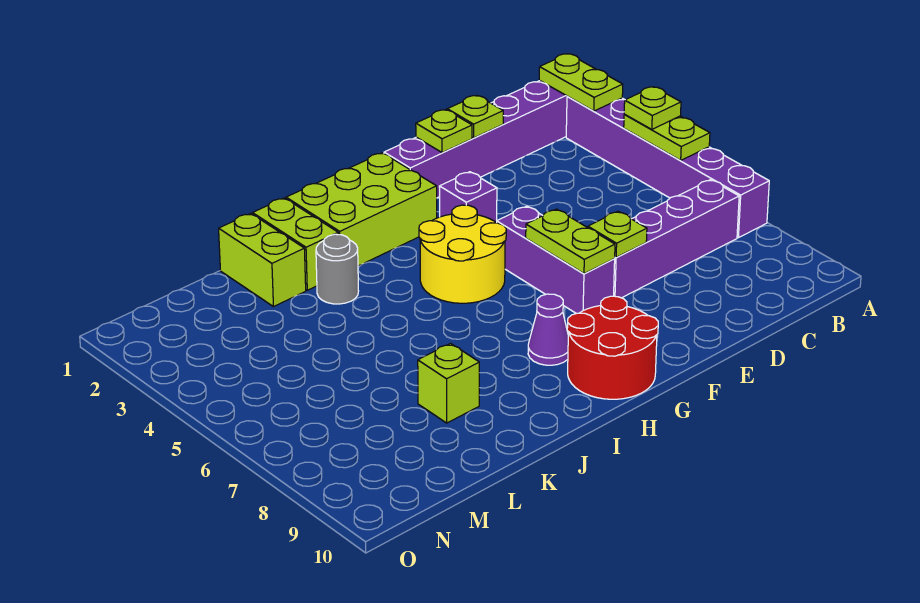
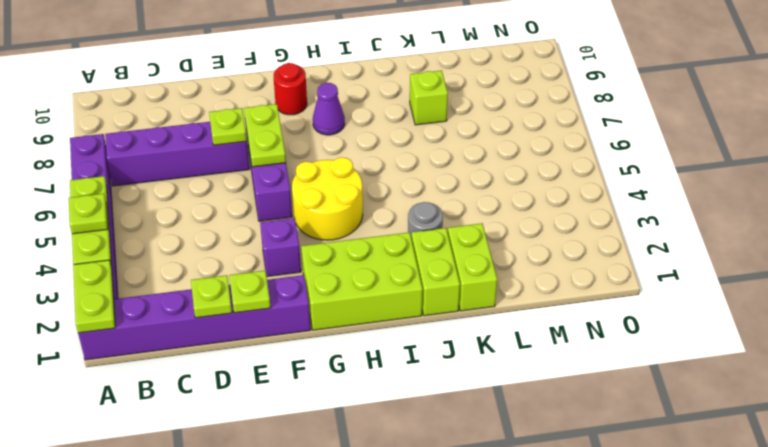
lime 1x2 plate [624,114,710,161] -> lime 1x3 plate [70,176,112,268]
red 2x2 round brick [567,296,658,399] -> red 1x1 round brick [274,63,307,115]

